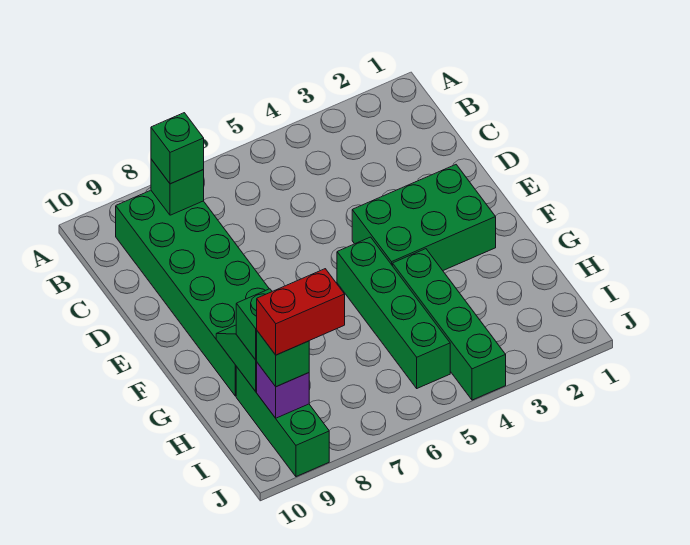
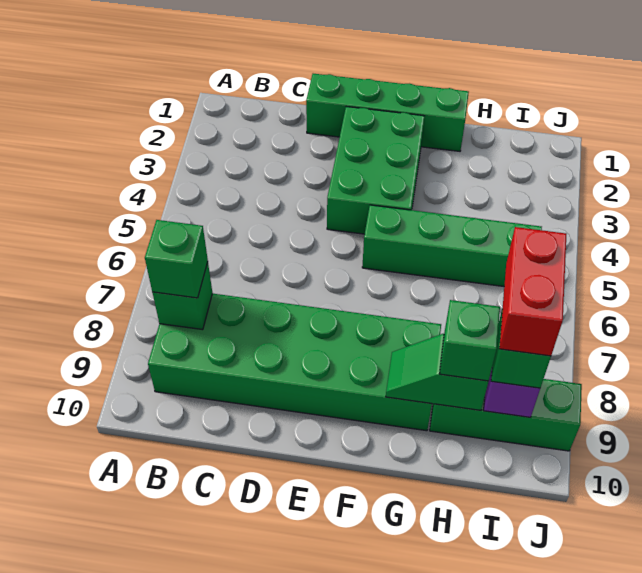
green 1x4 brick [393,249,506,400] -> green 1x4 brick moved to [306,74,469,151]

